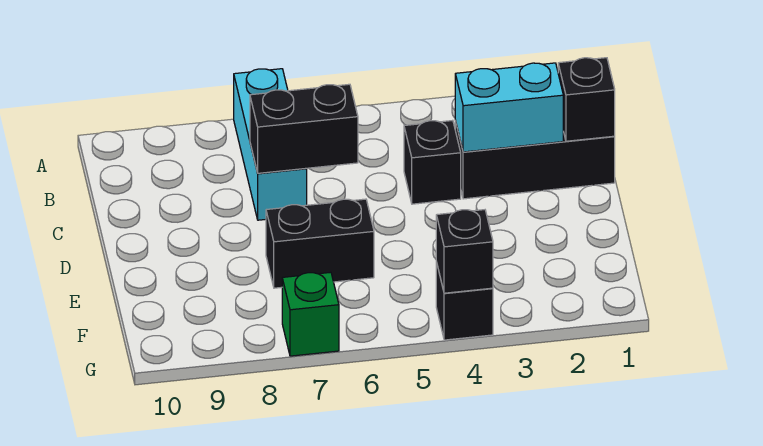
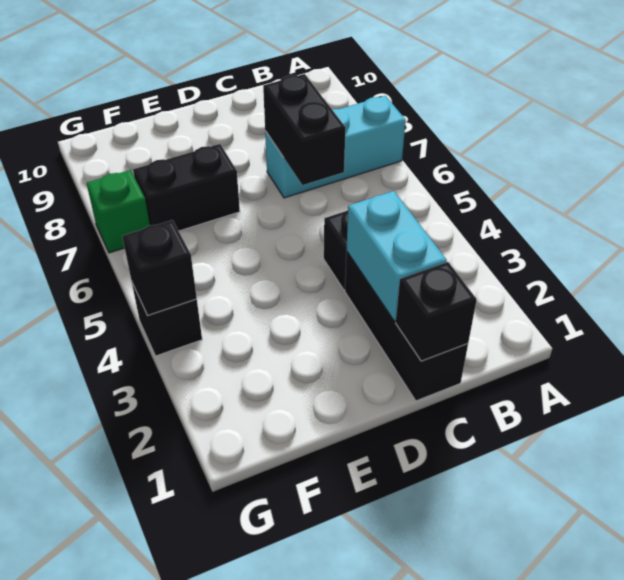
black 1x2 brick [266,199,374,288] -> black 1x2 brick turned to [133,144,240,231]

